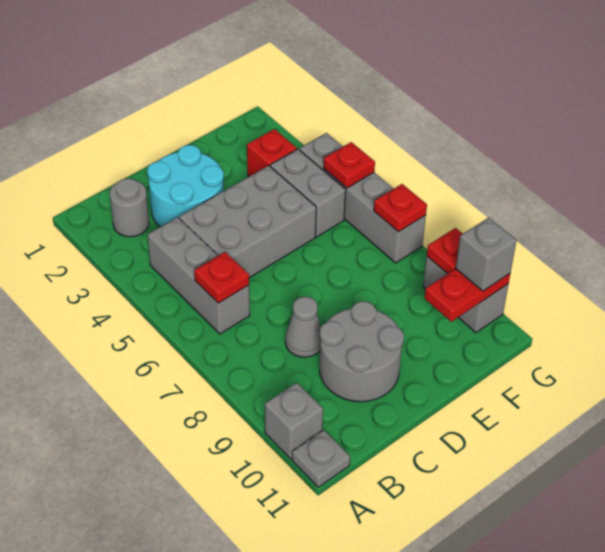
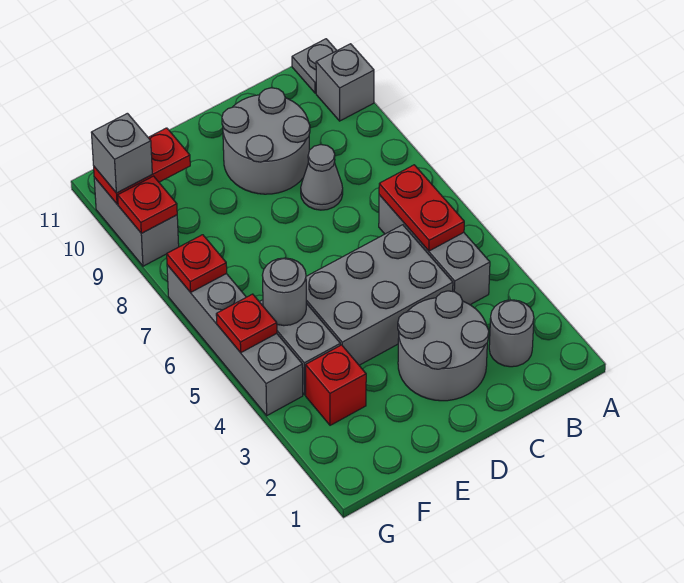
red 1x1 plate [194,252,249,303] -> red 1x2 plate [379,165,464,251]
cyan 2x2 round brick [147,145,224,227] -> grey 2x2 round brick [398,291,489,401]
none -> grey 1x1 round brick [262,258,306,326]

